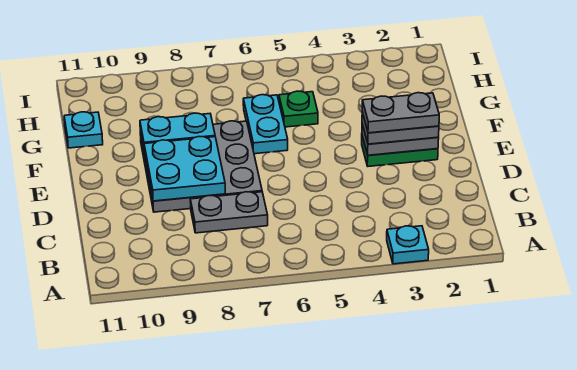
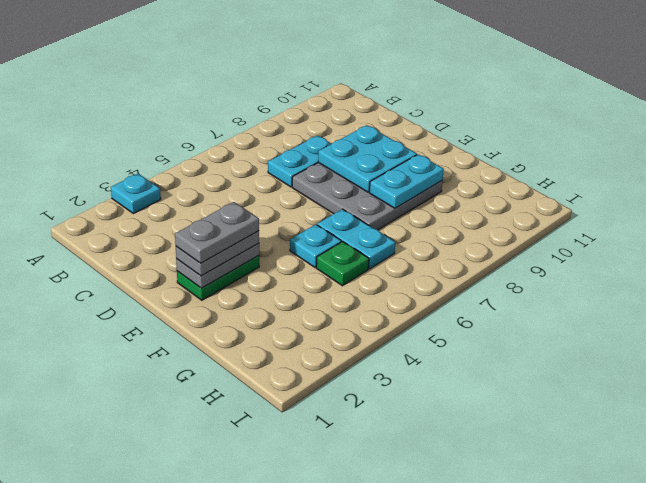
grey 1x2 plate [190,192,268,233] -> cyan 1x2 plate [268,136,331,187]
cyan 1x1 plate [64,112,103,148] -> cyan 1x1 plate moved to [290,225,341,267]

